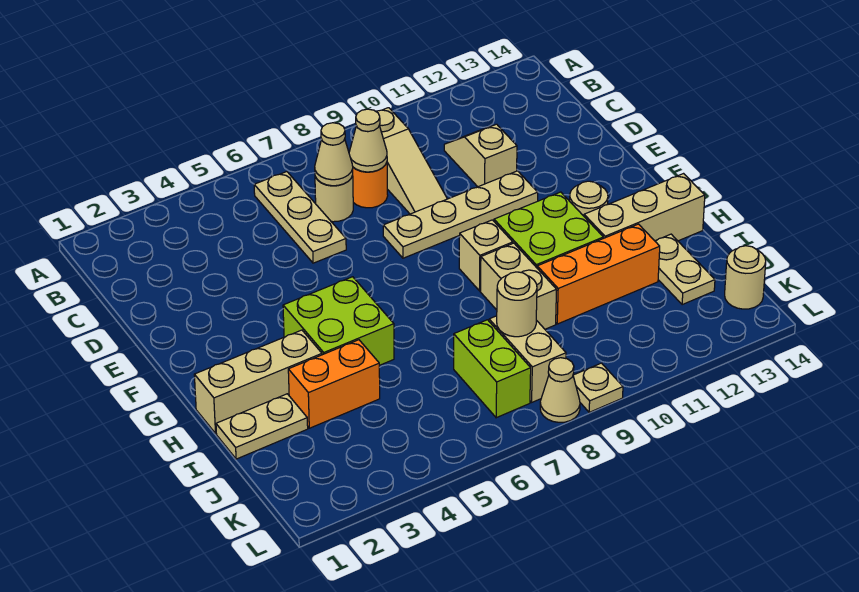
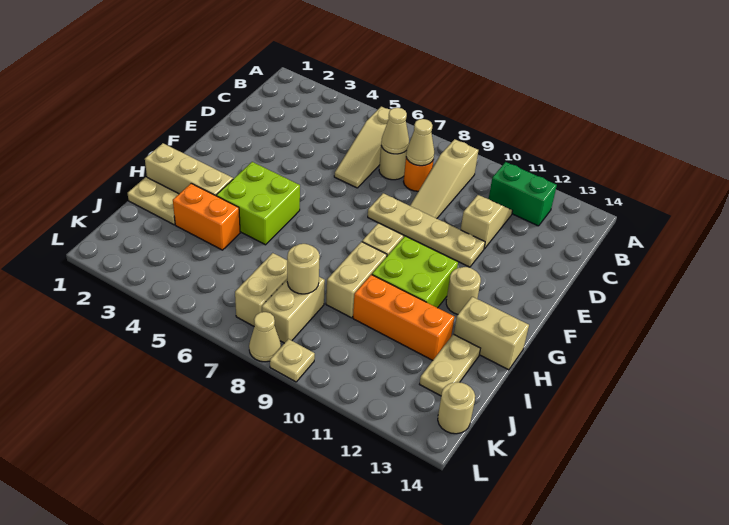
tan 1x3 plate [254,172,346,263] -> tan 1x3 slope [334,107,390,188]
none -> green 1x2 brick [489,162,557,226]
tan 1x3 brick [584,174,705,241] -> tan 1x2 brick [454,297,529,370]
lime 1x2 brick [454,320,531,418] -> tan 1x2 brick [235,253,287,326]

